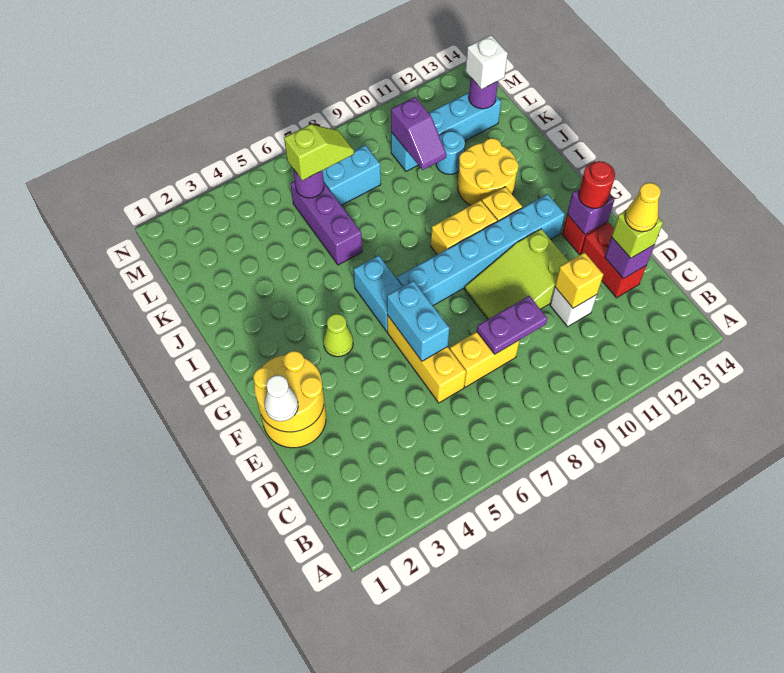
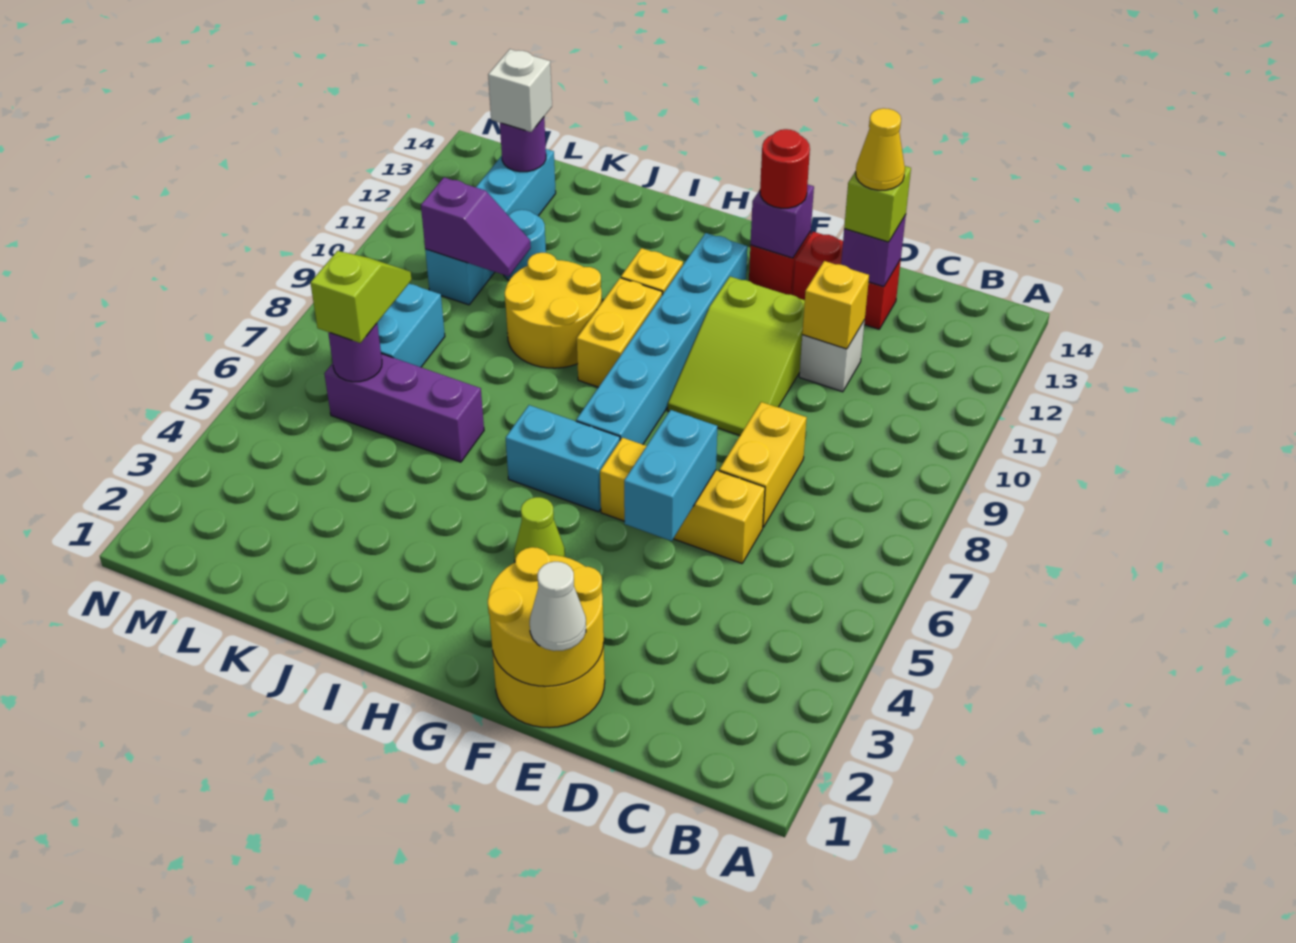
purple 1x2 plate [477,296,547,354] -> none
cyan 1x2 brick [387,281,450,361] -> cyan 1x2 brick turned to [624,410,717,541]
yellow 2x2 round brick [458,138,519,206] -> yellow 2x2 round brick moved to [505,253,602,368]

